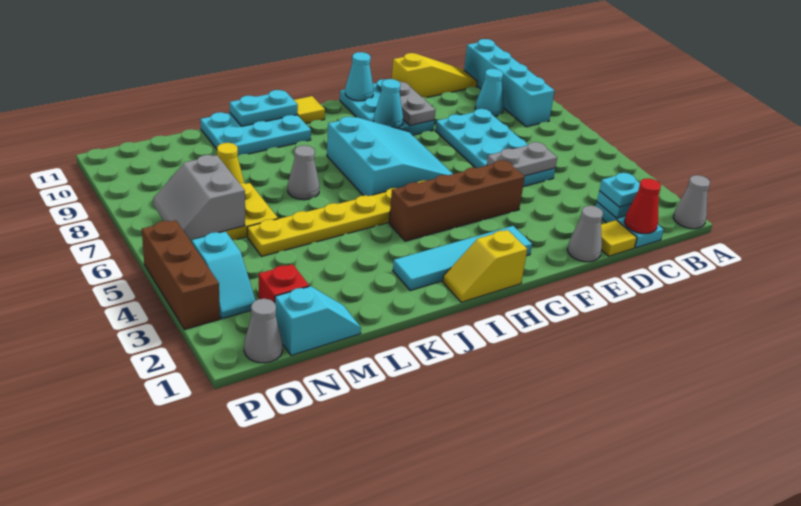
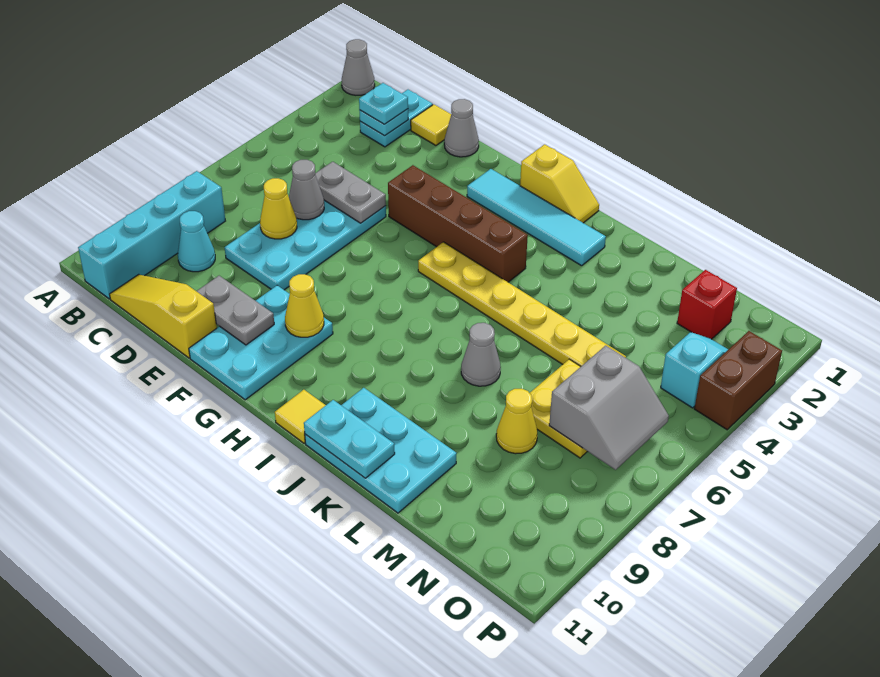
red 1x1 cone [625,178,661,234] -> none
none -> yellow 1x1 cone [260,178,297,239]
grey 1x2 plate [381,82,436,126] -> grey 1x2 plate turned to [197,276,274,345]
cyan 3x3 slope [327,117,453,196] -> none
cyan 1x1 cone [374,79,403,128] -> yellow 1x1 cone [285,274,324,337]
cyan 1x1 cone [345,52,374,101] -> none
cyan 1x2 slope [275,286,361,355] -> none
grey 1x1 cone [244,299,283,363] -> grey 1x1 cone moved to [289,160,324,220]
brown 1x3 brick [142,220,220,330] -> brown 1x2 brick [694,331,782,430]

